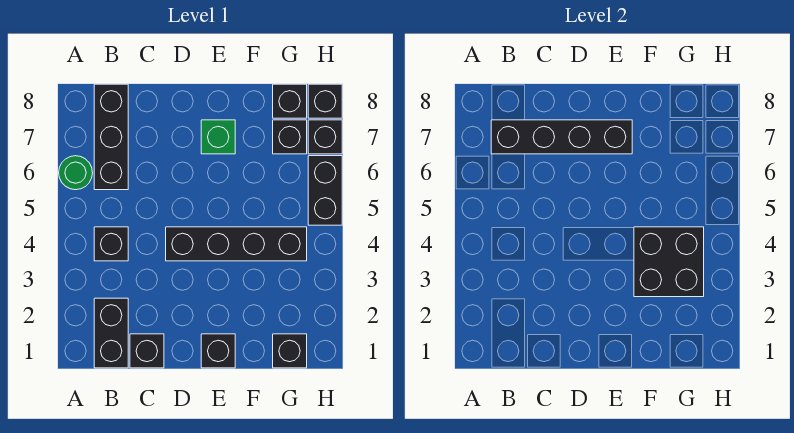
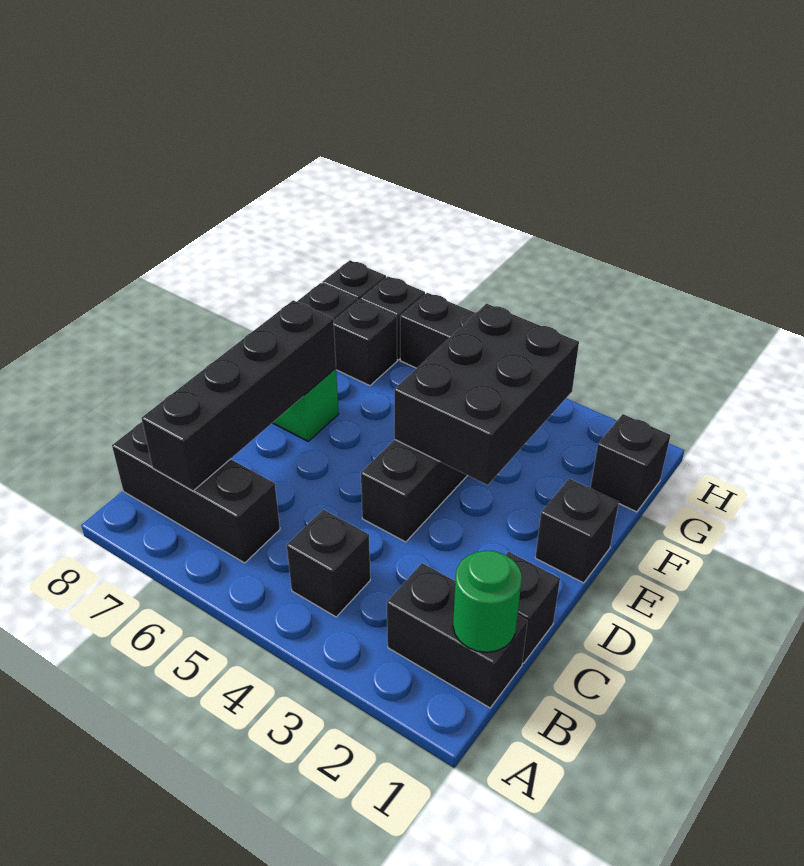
green 1x1 round brick [59,156,93,190] -> green 1x1 round brick moved to [453,551,522,652]
black 2x2 brick [634,227,704,297] -> black 2x3 brick [394,304,579,485]

